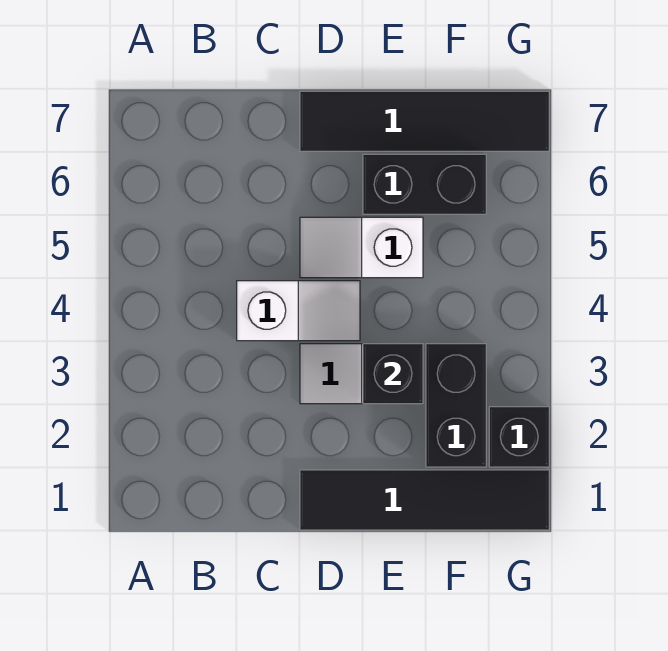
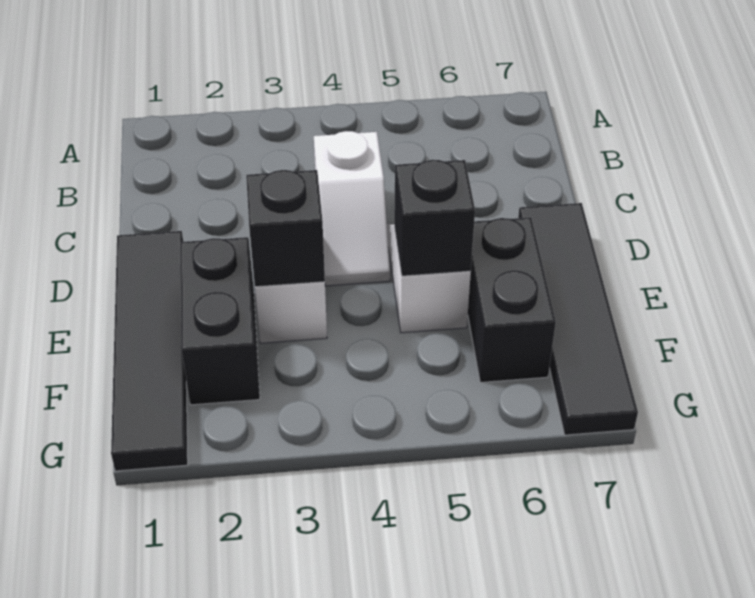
black 1x2 brick [426,344,486,467] -> black 1x2 brick turned to [180,237,260,405]
black 1x1 brick [489,407,549,467] -> black 1x1 brick moved to [394,160,475,276]

